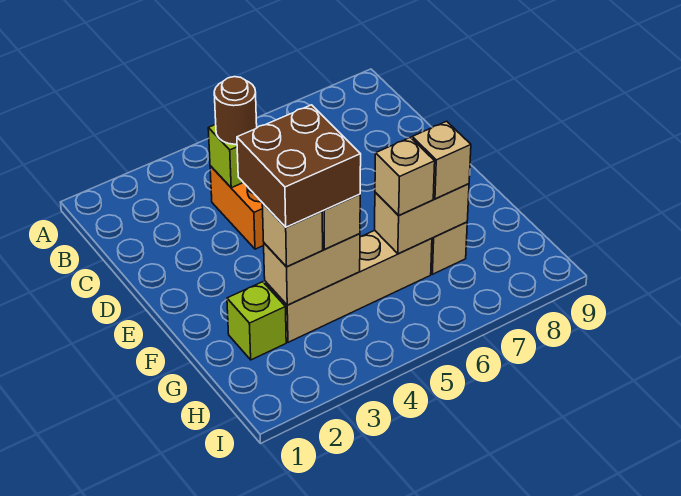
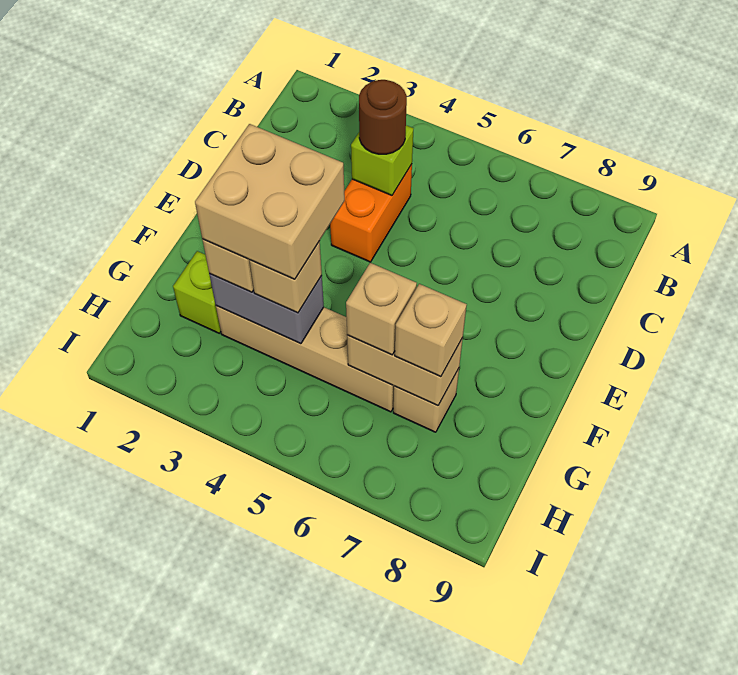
brown 2x2 brick [237,105,361,227] -> tan 2x2 brick [195,124,345,279]
tan 1x2 brick [264,234,360,305] -> grey 1x2 brick [209,274,324,344]

